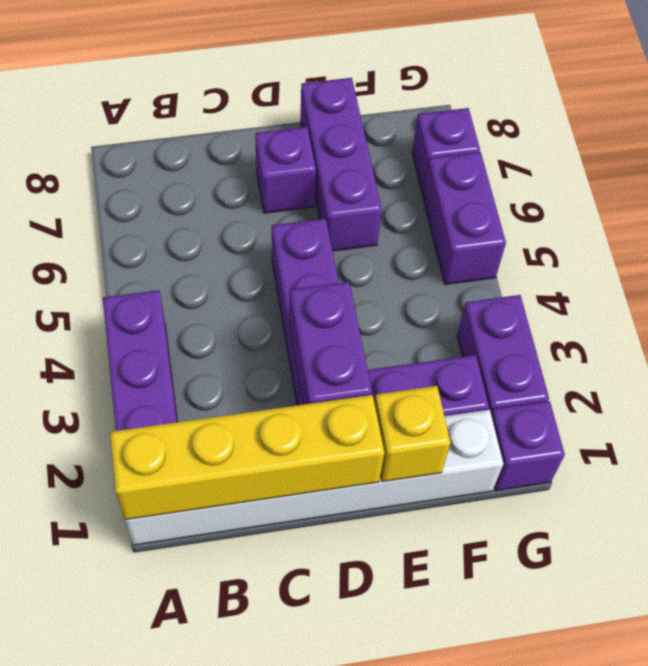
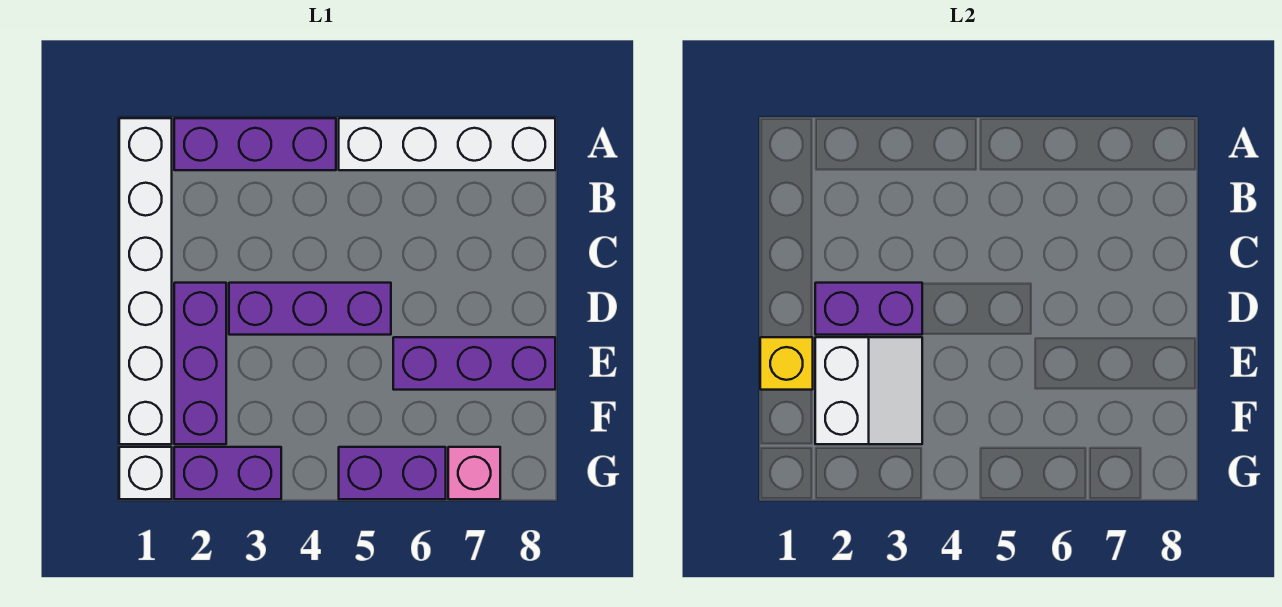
yellow 1x4 brick [110,395,384,520] -> none
none -> white 1x4 brick [339,118,555,170]
purple 1x1 brick [255,127,316,213] -> none
none -> white 2x2 slope [815,337,922,444]
purple 1x1 brick [491,401,565,491] -> white 1x1 brick [119,447,172,499]
purple 1x1 brick [412,108,480,194] -> pink 1x1 brick [448,447,500,499]

